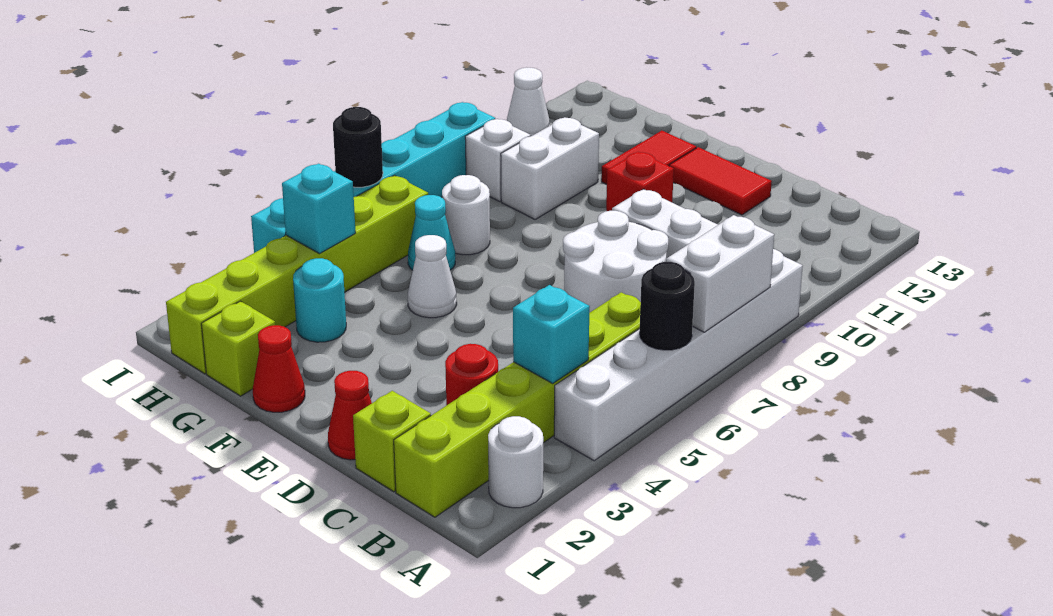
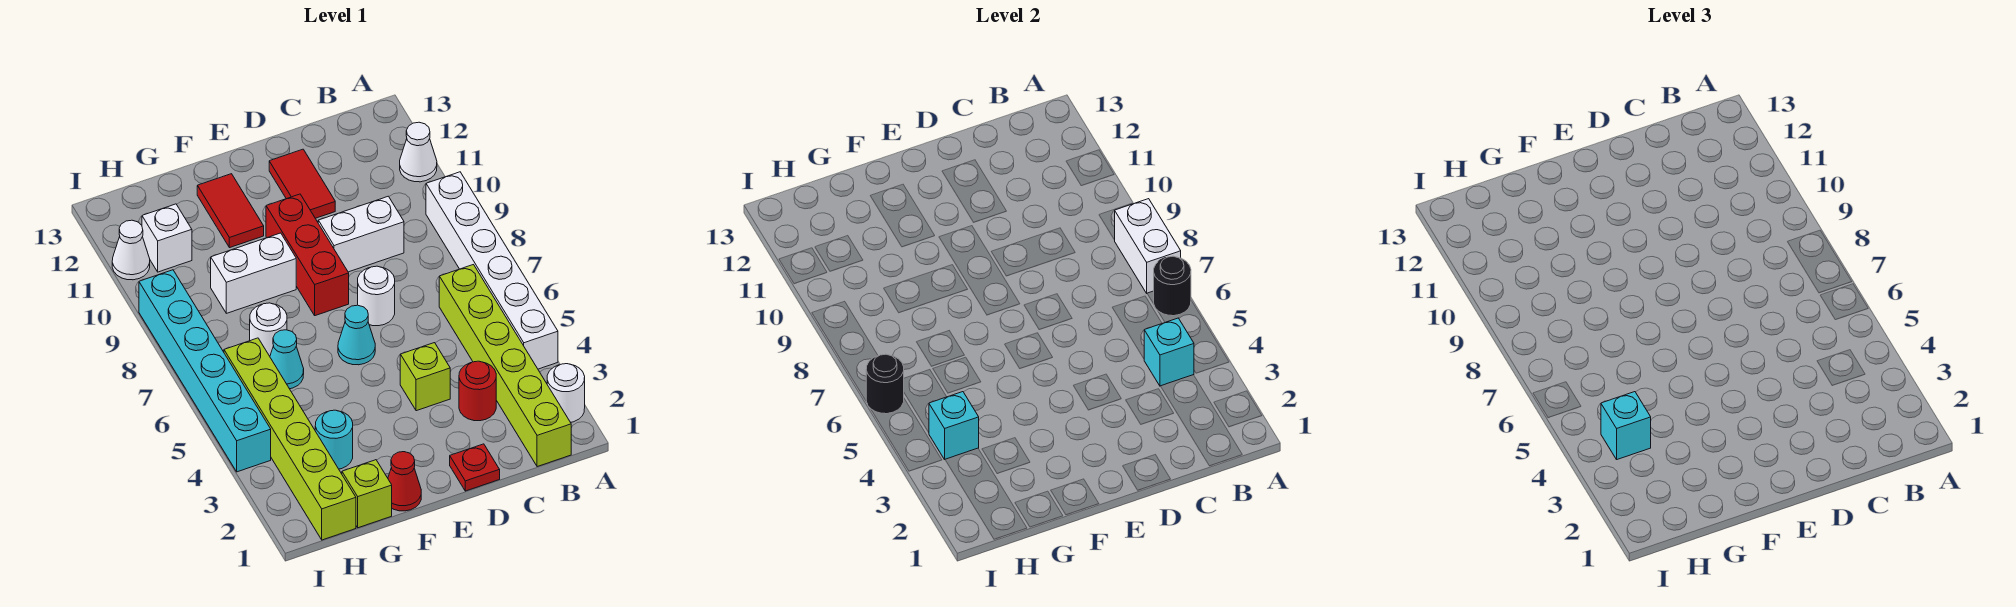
lime 1x1 brick [353,391,431,492] -> lime 1x1 brick moved to [400,343,450,411]
white 2x2 round brick [563,211,668,313] -> white 1x1 round brick [358,266,395,326]
red 1x1 cone [328,371,372,460] -> red 1x1 plate [450,444,500,491]
red 1x2 tile [669,147,772,215] -> red 1x2 tile turned to [269,149,335,218]
none -> cyan 1x1 cone [338,305,375,365]
red 1x1 brick [606,152,674,211] -> red 1x3 brick [266,194,349,316]
white 1x1 cone [408,235,457,318] -> white 1x1 cone moved to [400,122,437,182]
white 1x2 brick [501,118,599,220] -> white 1x2 brick turned to [211,233,296,313]
none -> cyan 1x1 brick [1601,392,1651,459]
white 1x1 brick [465,119,531,201] -> white 1x1 brick moved to [142,204,192,272]

